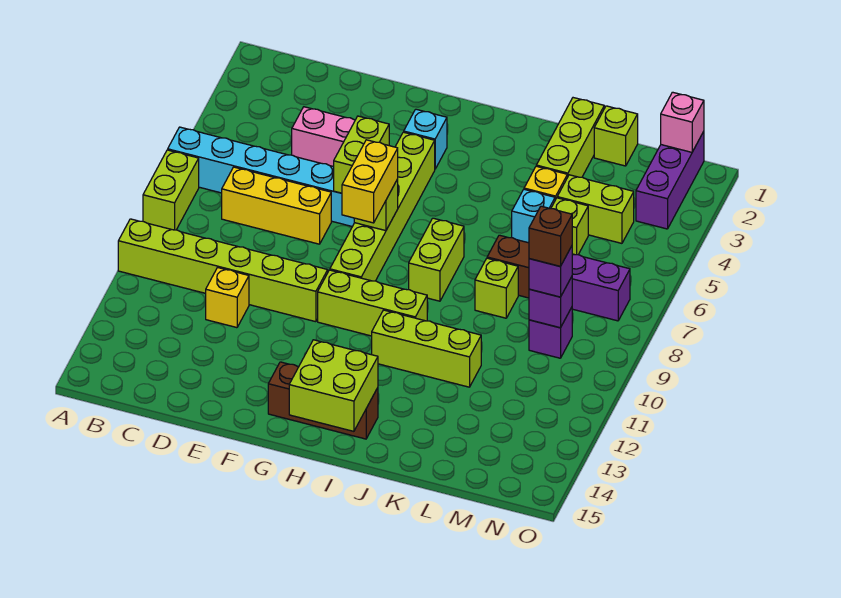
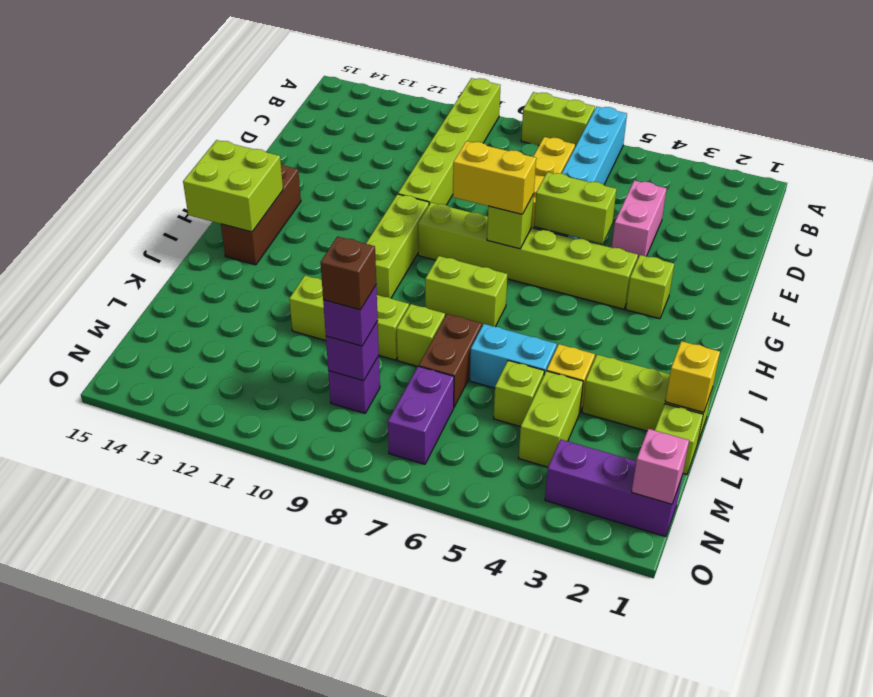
yellow 1x1 brick [206,268,249,328] -> yellow 1x1 brick moved to [665,341,720,413]
cyan 1x1 brick [404,109,447,169] -> lime 1x1 brick [626,255,674,319]
lime 1x3 brick [372,310,481,387] -> lime 1x3 brick turned to [289,276,409,360]
cyan 1x1 brick [512,189,555,243] -> cyan 1x2 brick [470,324,557,388]

